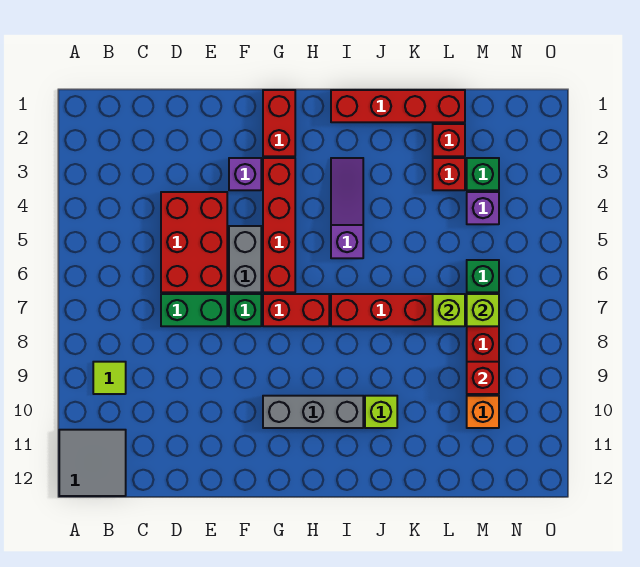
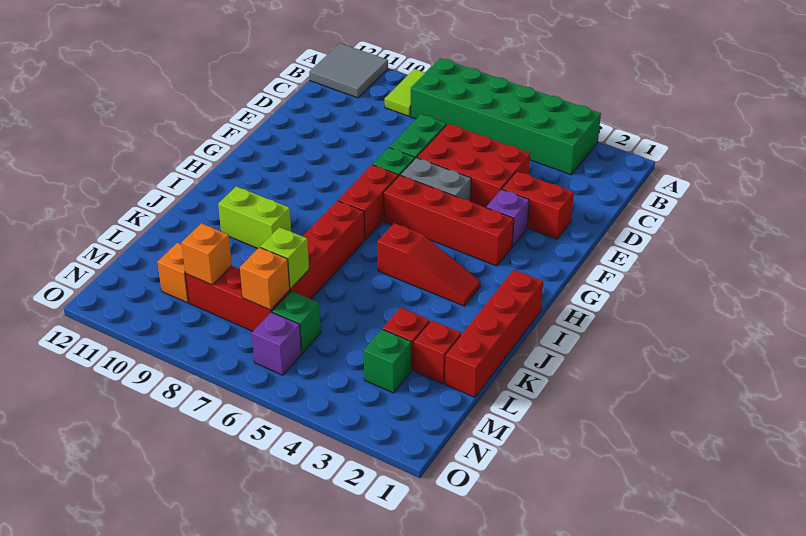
none -> green 2x6 brick [410,58,601,175]
lime 1x1 tile [93,362,126,394] -> lime 1x2 tile [385,69,425,116]
red 1x2 brick [263,90,295,156] -> red 1x2 brick moved to [502,172,574,239]
grey 1x3 brick [263,396,363,428] -> none
purple 1x3 slope [331,158,363,258] -> red 1x3 slope [377,223,480,306]
lime 1x1 brick [365,396,397,428] -> lime 1x2 brick [218,186,291,248]
purple 1x1 brick [467,192,499,224] -> purple 1x1 brick moved to [252,312,302,375]
lime 1x1 brick [467,294,499,326] -> orange 1x1 brick [240,247,290,310]
red 1x1 brick [467,362,499,394] -> orange 1x1 brick [182,223,232,285]

